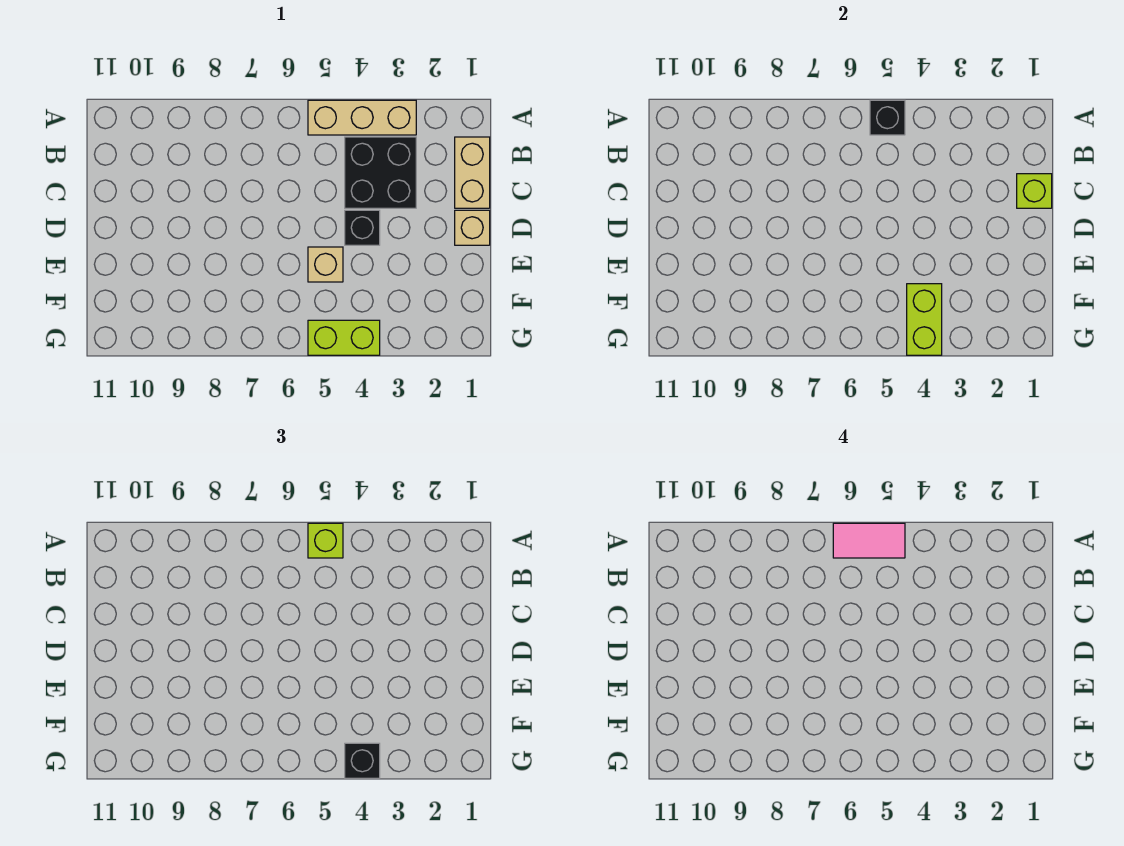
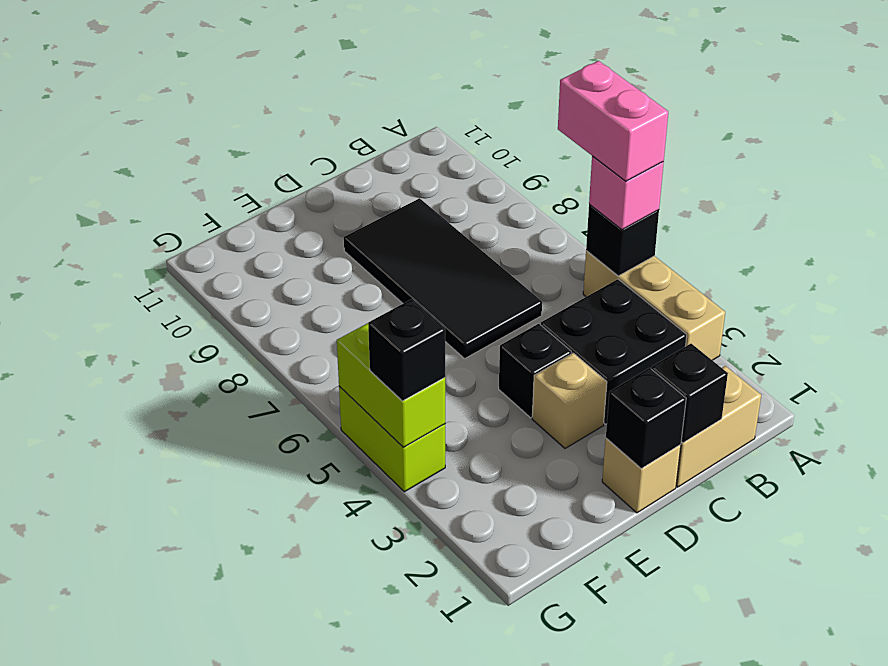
lime 1x1 brick [308,523,343,558] -> pink 1x1 brick [589,156,664,230]
pink 1x2 tile [833,523,905,558] -> pink 1x2 brick [558,61,668,181]
lime 1x1 brick [1017,174,1052,208] -> black 1x1 brick [652,344,728,443]
none -> black 2x4 tile [344,198,542,358]
none -> black 1x1 brick [606,368,686,468]
tan 1x1 brick [308,247,343,282] -> tan 1x1 brick moved to [532,353,607,448]
lime 1x2 brick [907,284,942,355] -> lime 1x2 brick turned to [337,323,445,448]

